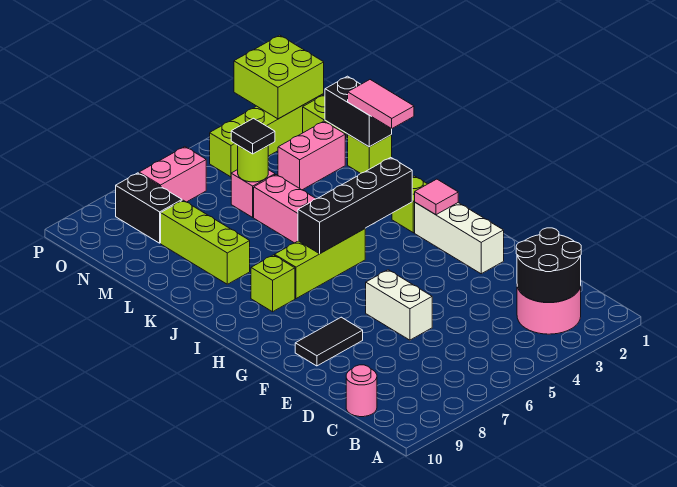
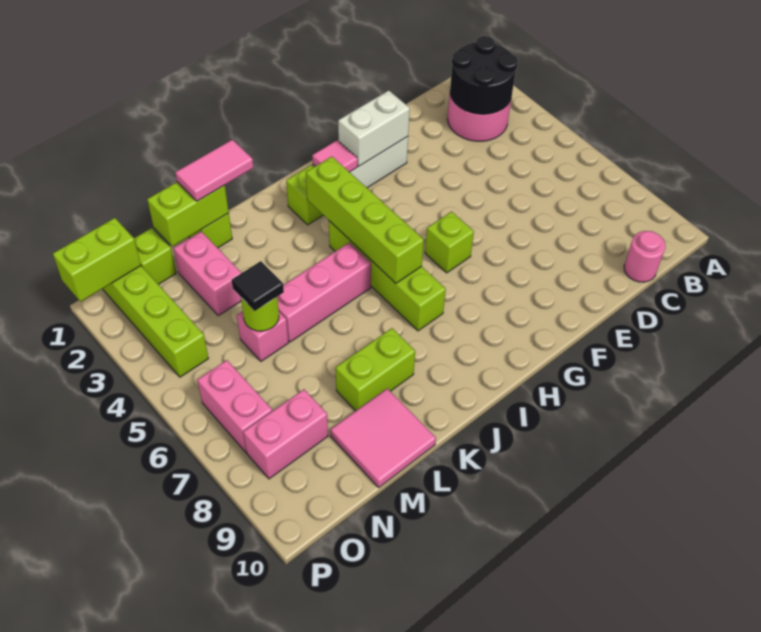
white 1x2 brick [366,270,432,340] -> white 1x2 brick moved to [338,90,410,166]
black 1x2 tile [295,317,363,366] -> none
black 1x4 brick [298,158,412,254] -> lime 1x4 brick [306,157,424,283]
lime 1x3 brick [275,229,365,299] -> lime 1x4 brick [329,221,446,331]
lime 1x1 brick [251,255,295,312] -> lime 1x1 brick moved to [425,212,474,273]
lime 1x3 brick [161,200,250,284] -> lime 1x2 brick [336,328,415,411]
black 1x2 brick [325,76,392,147] -> lime 1x2 brick [147,182,229,247]
none -> pink 2x2 tile [330,389,436,487]
black 1x2 brick [116,173,182,243] -> pink 1x2 brick [243,389,328,479]
lime 2x2 brick [234,35,324,119] -> lime 1x2 brick [53,218,141,302]

